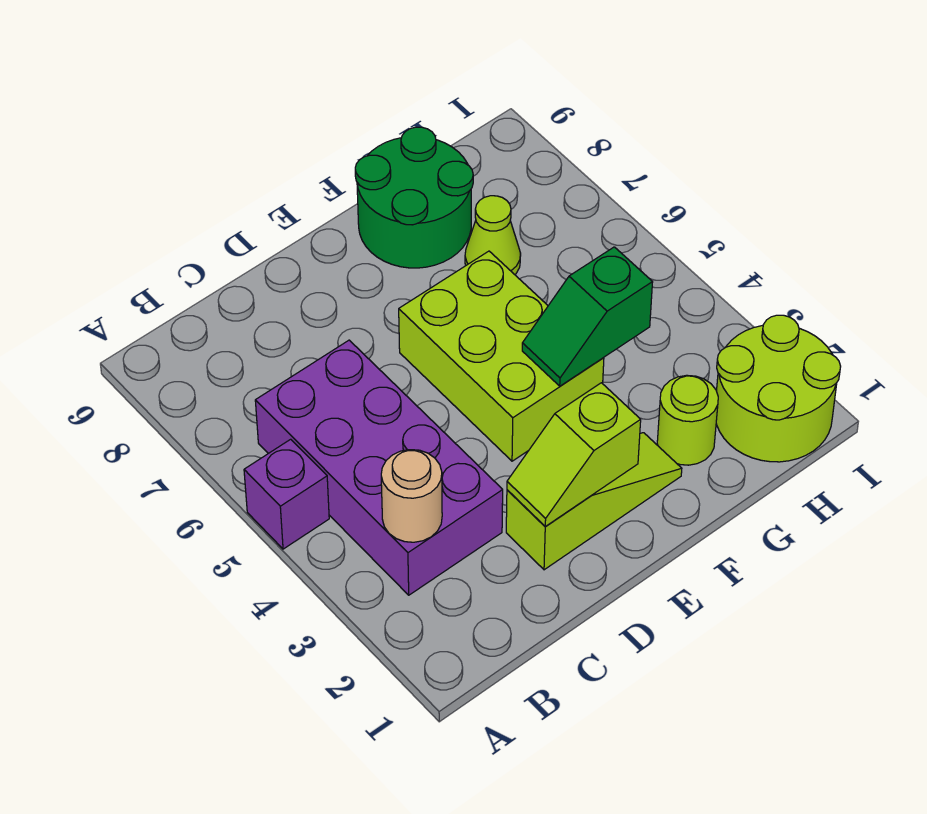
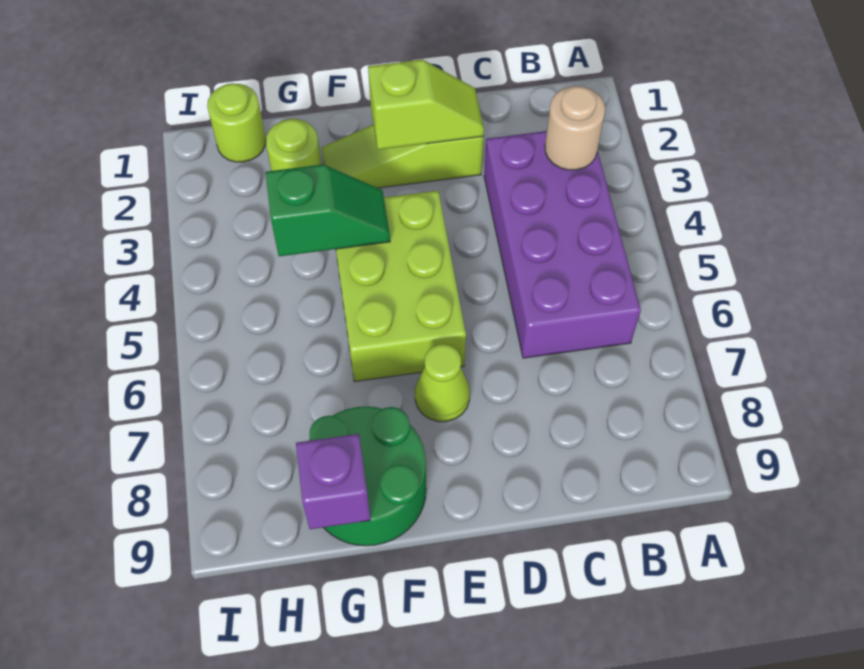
purple 1x1 brick [244,439,329,549] -> purple 1x1 brick moved to [296,434,371,529]
lime 1x1 cone [465,196,521,275] -> lime 1x1 cone moved to [415,344,470,422]
lime 2x2 round brick [716,315,841,462] -> lime 1x1 round brick [207,83,266,162]

